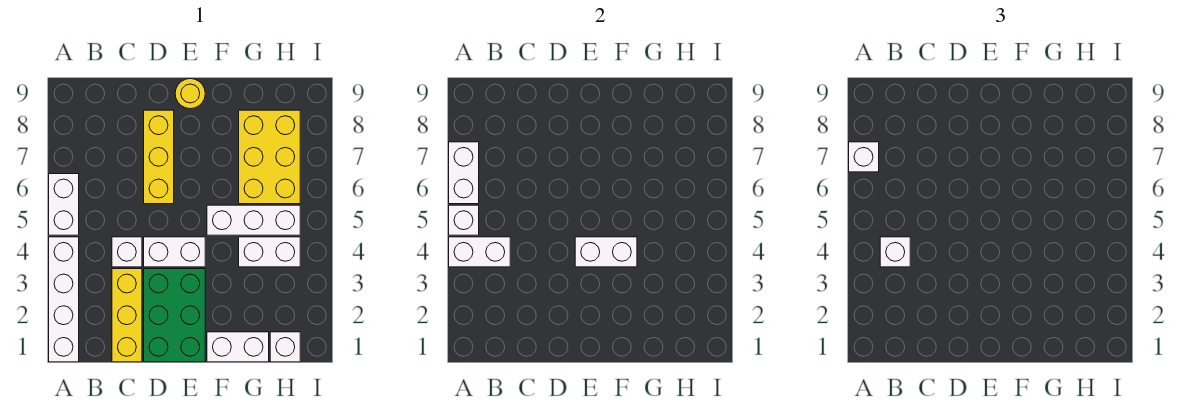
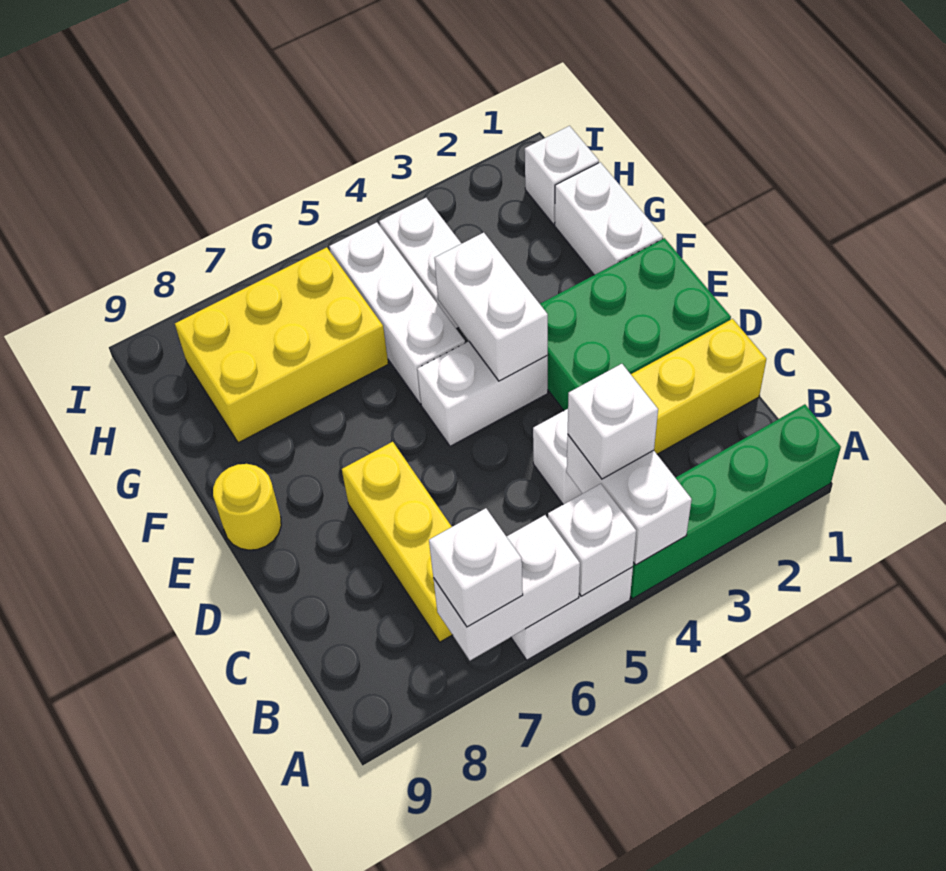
white 1x4 brick [49,237,79,362] -> green 1x4 brick [630,404,841,599]
white 1x2 brick [144,237,205,267] -> white 1x2 brick turned to [417,341,548,446]
yellow 1x3 brick [144,110,174,204] -> yellow 1x3 brick turned to [342,442,452,642]

